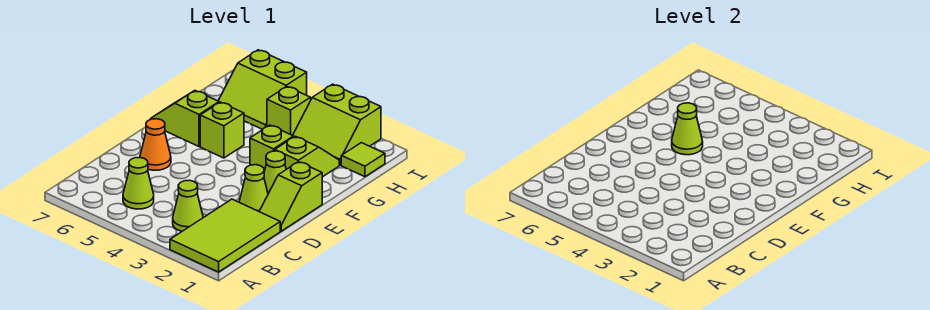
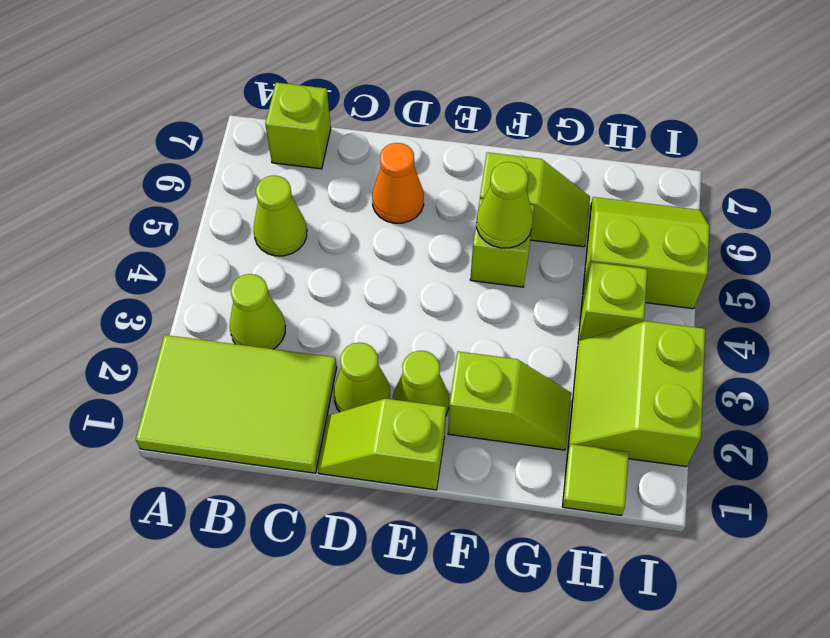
lime 1x1 brick [250,125,293,171] -> lime 1x1 brick moved to [265,83,331,169]
lime 1x2 slope [151,91,219,146] -> lime 1x2 slope turned to [480,152,590,247]
lime 2x2 slope [218,50,307,129] -> lime 2x2 slope turned to [583,197,709,309]

